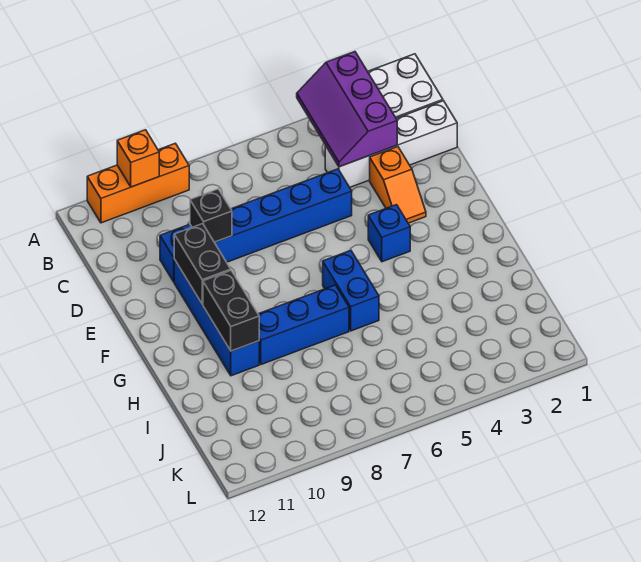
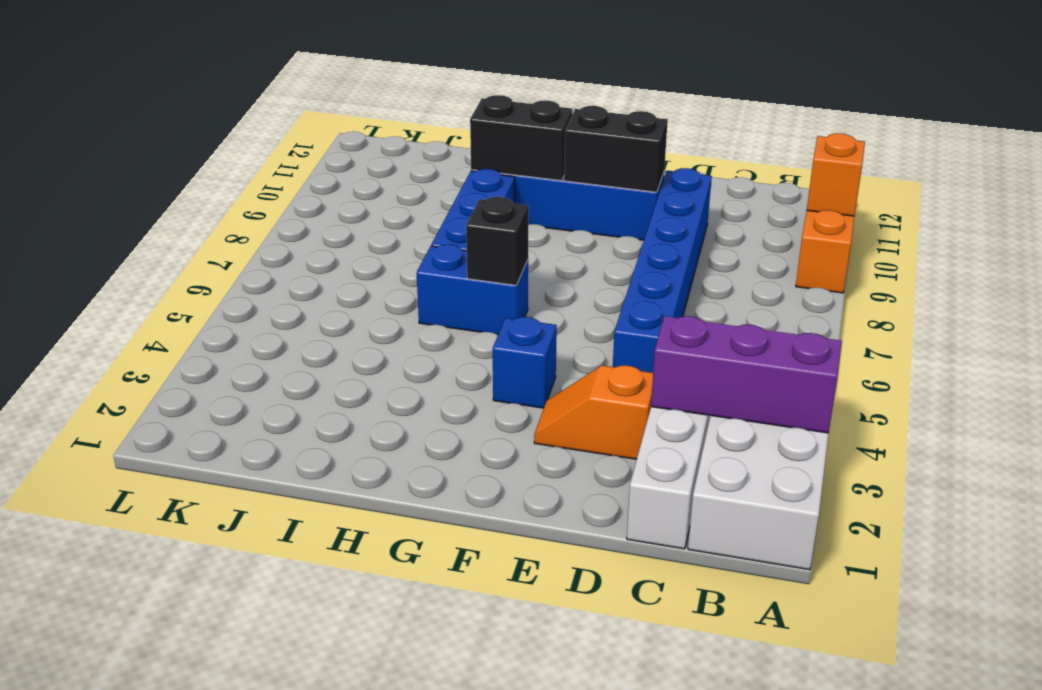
black 1x1 brick [190,189,232,242] -> black 1x1 brick moved to [466,197,529,285]

